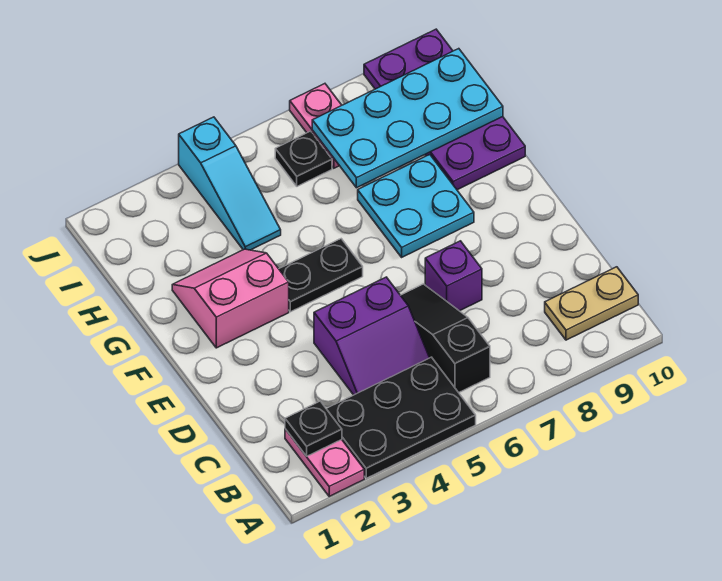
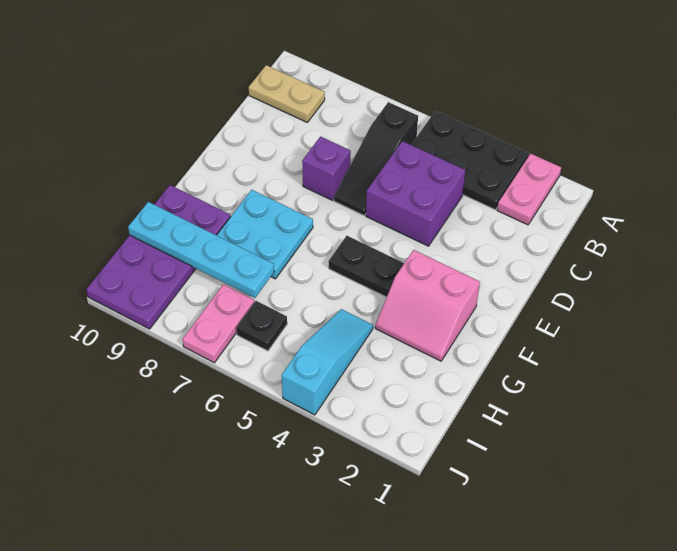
black 1x1 plate [285,401,342,456] -> none
purple 2x2 slope [314,277,429,395] -> purple 2x2 brick [366,141,466,246]
cyan 2x4 plate [312,49,503,188] -> cyan 1x4 plate [128,202,274,298]

